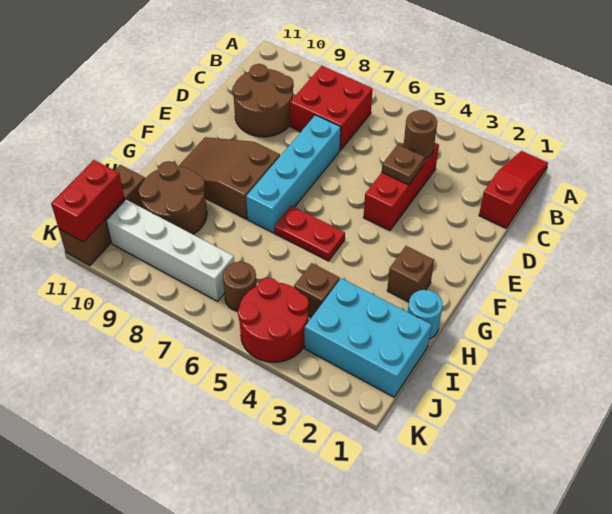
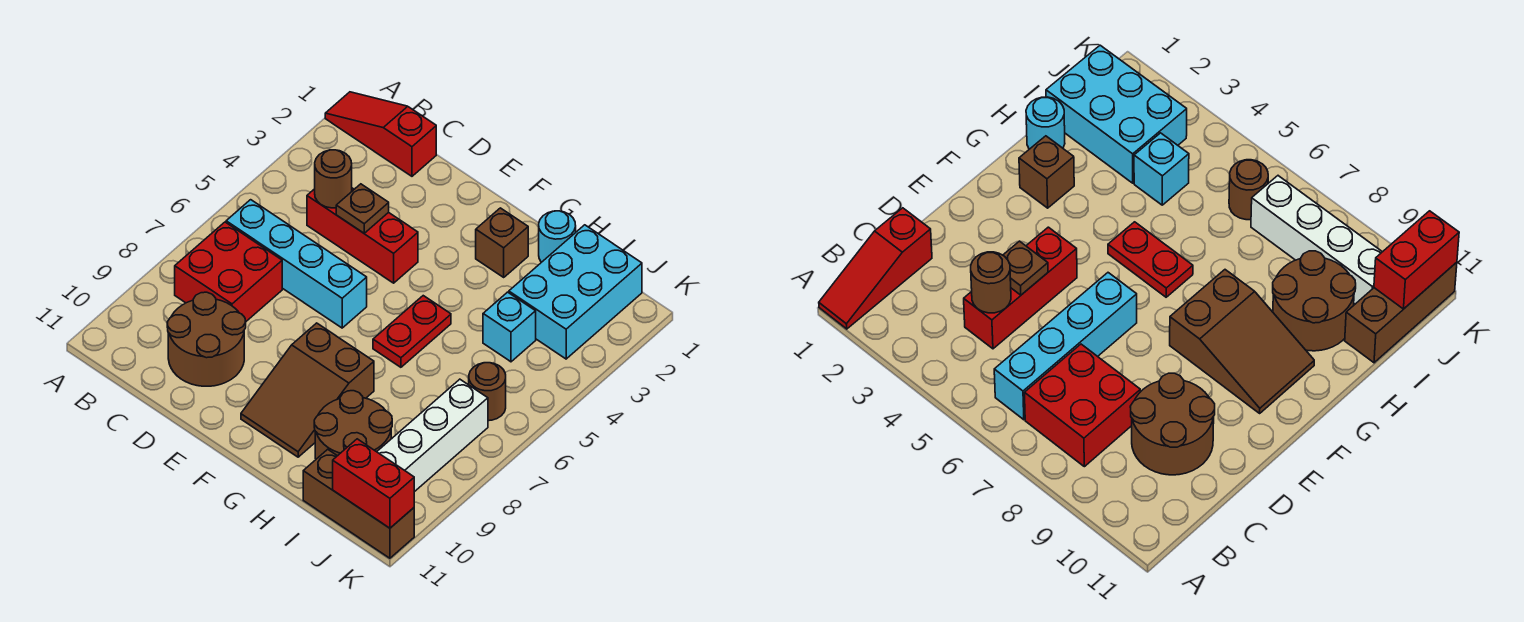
cyan 1x4 brick [246,115,341,233] -> cyan 1x4 brick moved to [226,200,367,328]
brown 1x1 brick [294,263,340,318] -> cyan 1x1 brick [483,292,536,362]
red 2x2 round brick [238,278,309,362] -> none

